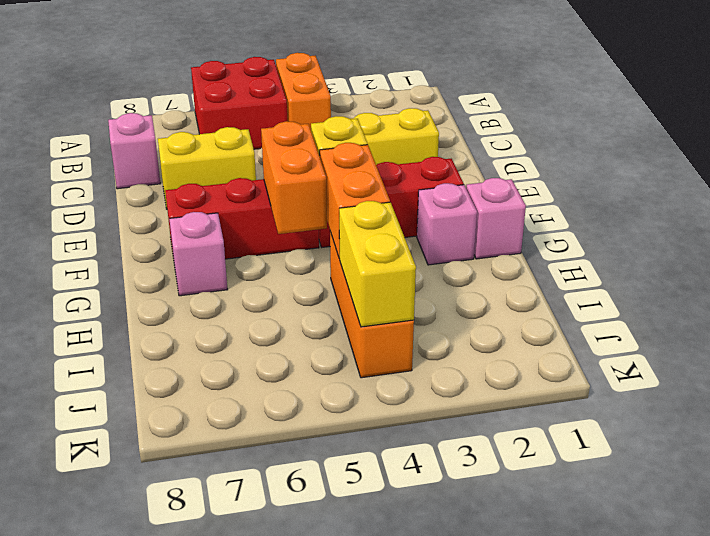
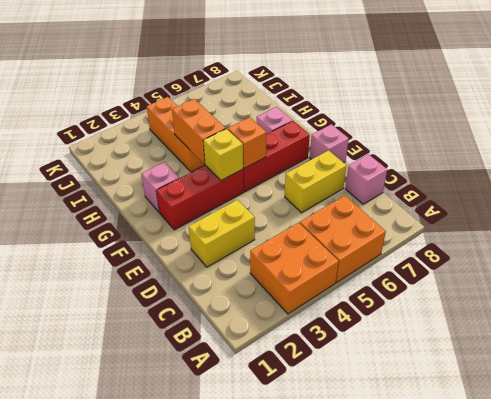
orange 1x2 brick [276,53,331,130] -> orange 2x2 brick [250,223,339,314]
red 2x2 brick [191,57,287,149] -> orange 2x2 brick [300,196,386,282]
orange 1x2 brick [261,121,327,234] -> orange 1x1 brick [228,117,267,168]
pink 1x1 brick [466,178,526,259] -> pink 1x1 brick moved to [310,124,349,163]
yellow 1x2 brick [339,201,416,327] -> none

